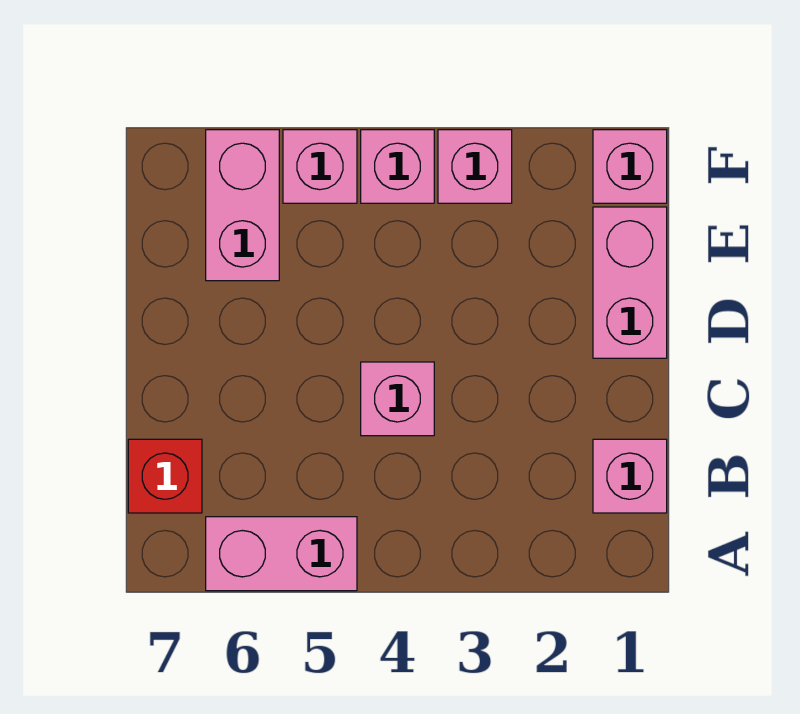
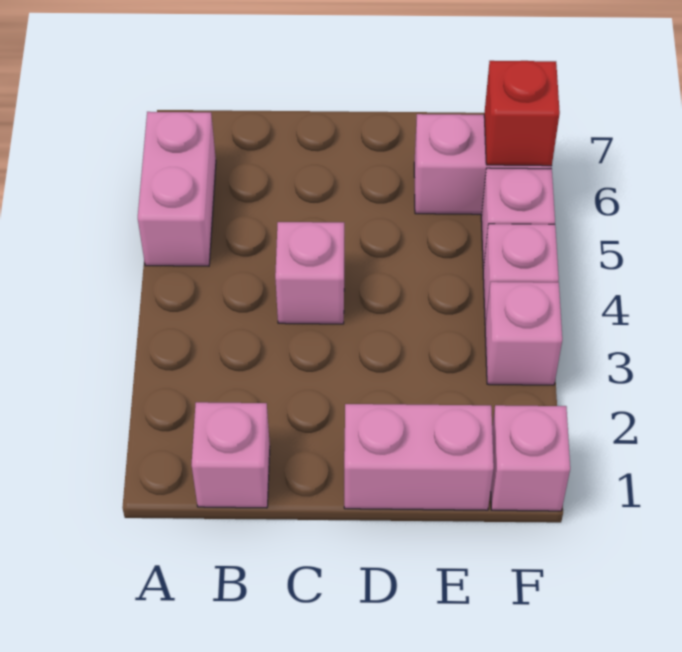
red 1x1 brick [128,439,202,513] -> red 1x1 brick moved to [484,61,560,166]

